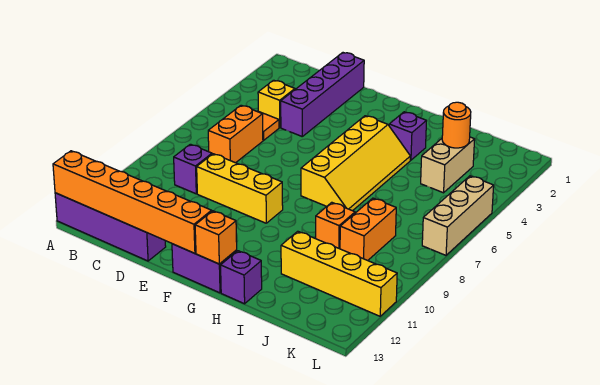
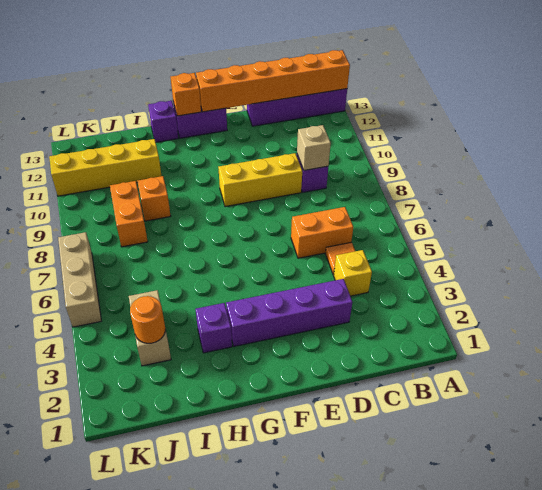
orange 1x2 brick [208,105,263,163] -> orange 1x2 brick turned to [291,207,353,258]
none -> tan 1x1 brick [297,125,331,170]
purple 1x4 brick [281,53,364,136] -> purple 1x4 brick turned to [226,279,352,346]
yellow 2x4 slope [301,116,410,211] -> none

